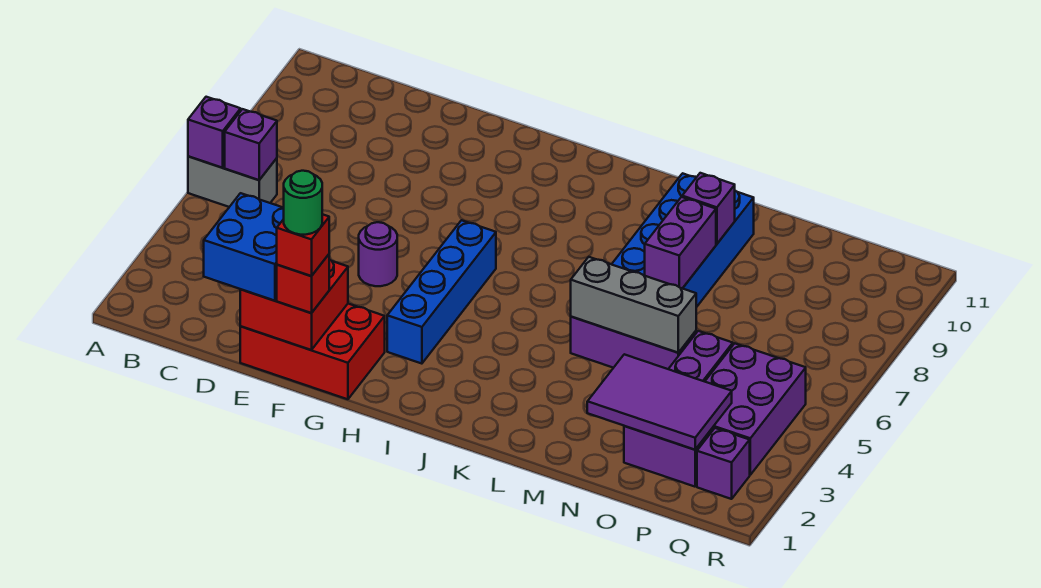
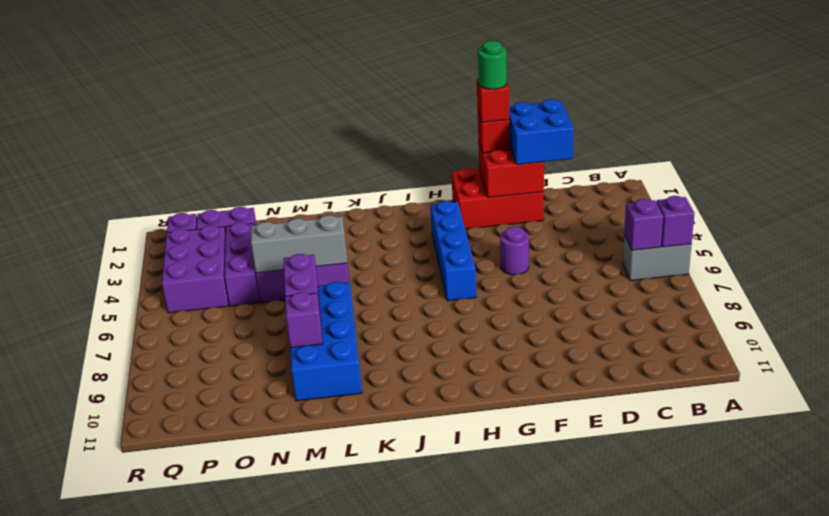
purple 2x3 tile [587,354,732,450] -> none

